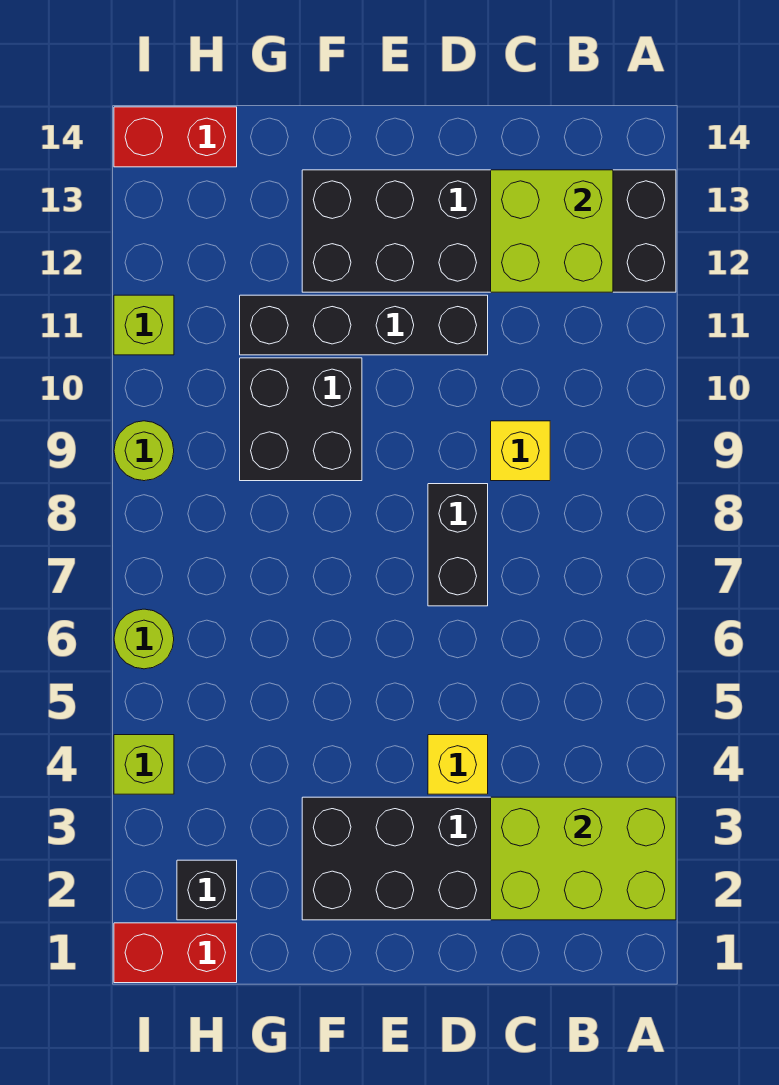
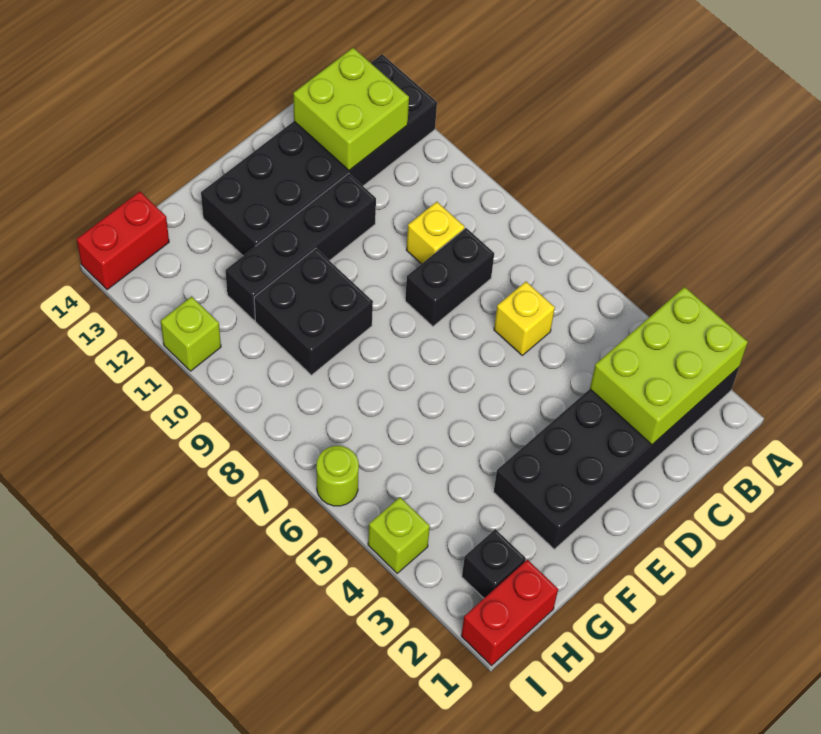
yellow 1x1 brick [428,735,488,794] -> yellow 1x1 brick moved to [494,282,555,355]
black 1x2 brick [428,484,488,606] -> black 1x2 brick turned to [405,228,494,326]
lime 1x1 round brick [114,421,174,481] -> none

